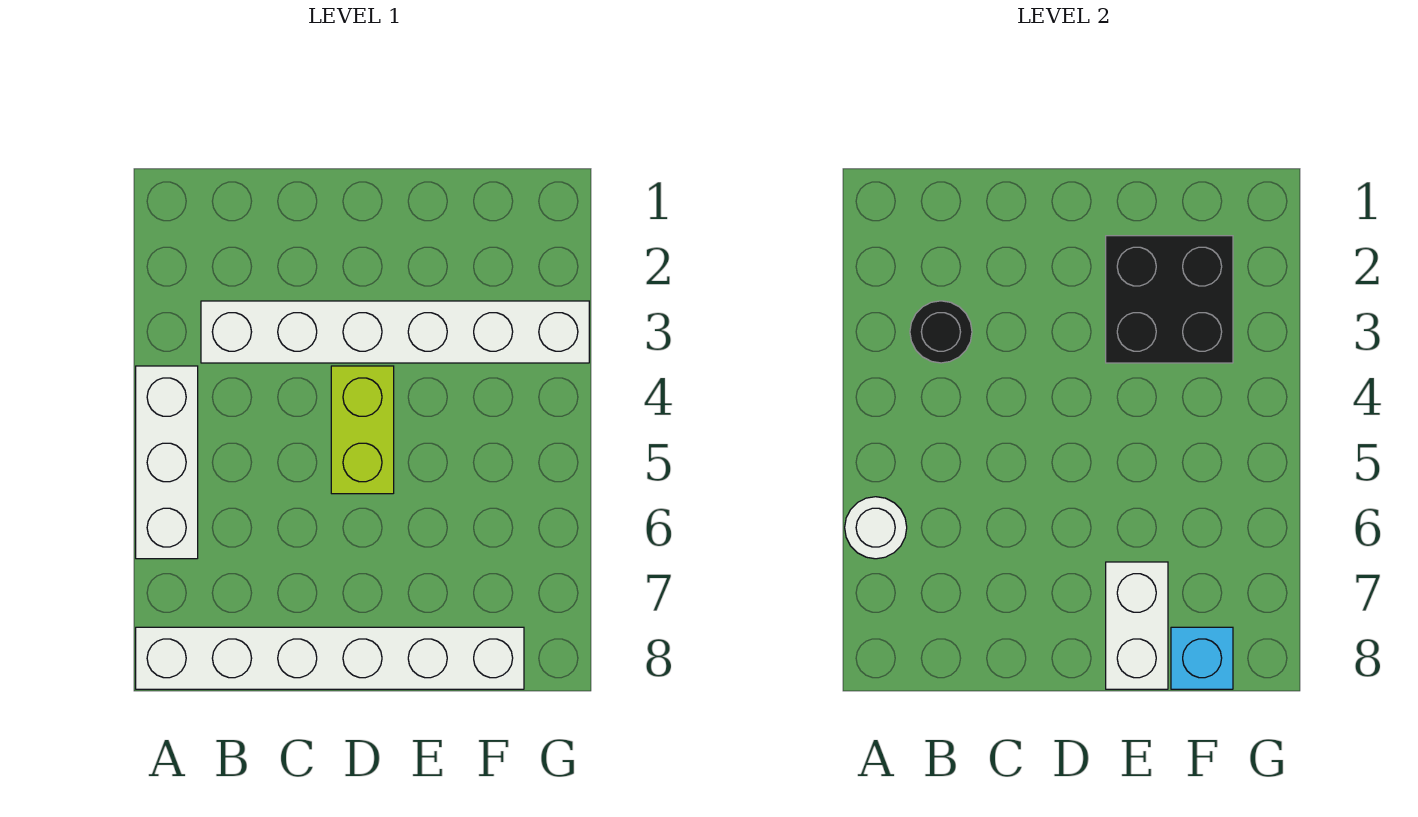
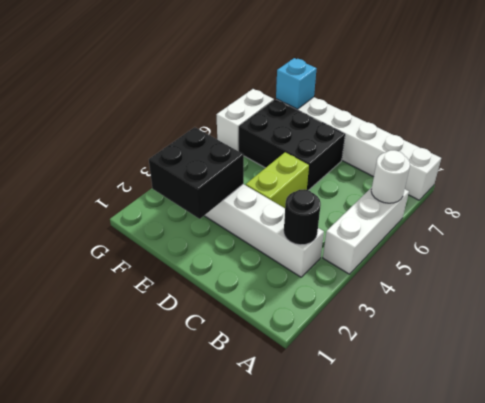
none -> black 2x3 brick [239,100,345,190]
white 1x2 brick [1106,562,1168,689] -> white 1x2 brick moved to [216,89,274,151]

